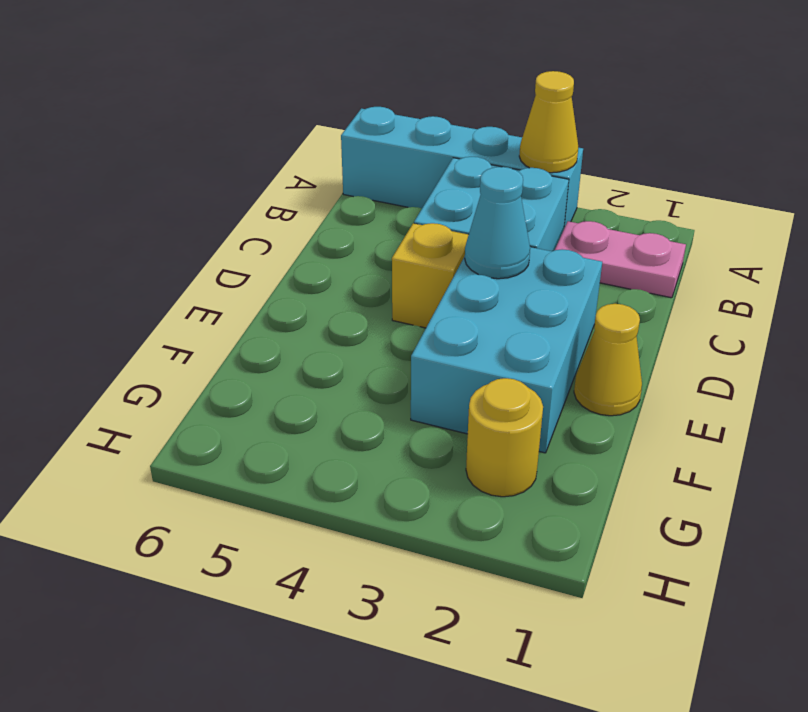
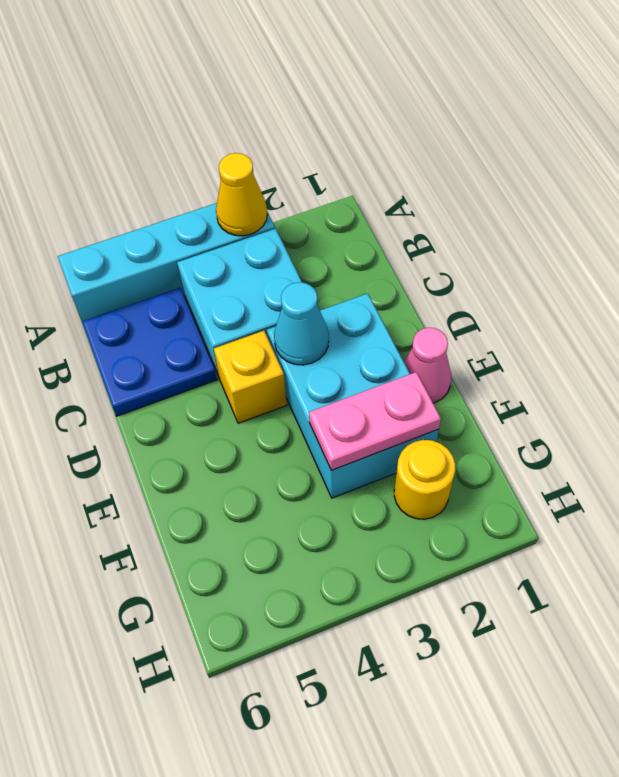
pink 1x2 plate [555,221,686,298] -> pink 1x2 plate moved to [309,372,441,470]
none -> blue 2x2 plate [82,288,217,416]
yellow 1x1 cone [574,304,642,416] -> pink 1x1 cone [404,328,451,403]

